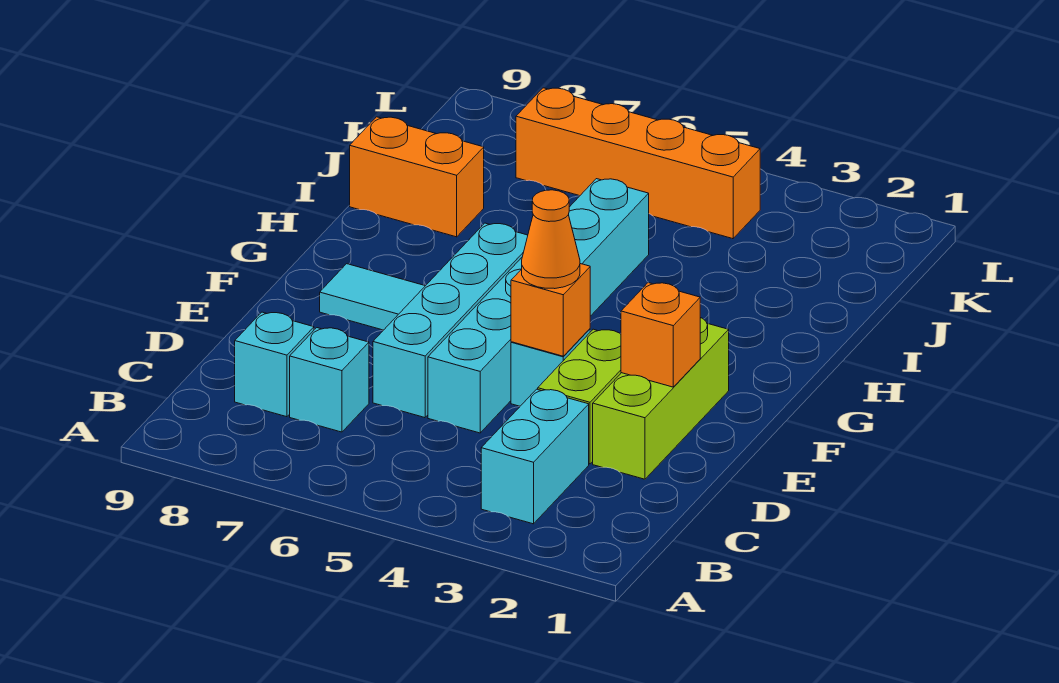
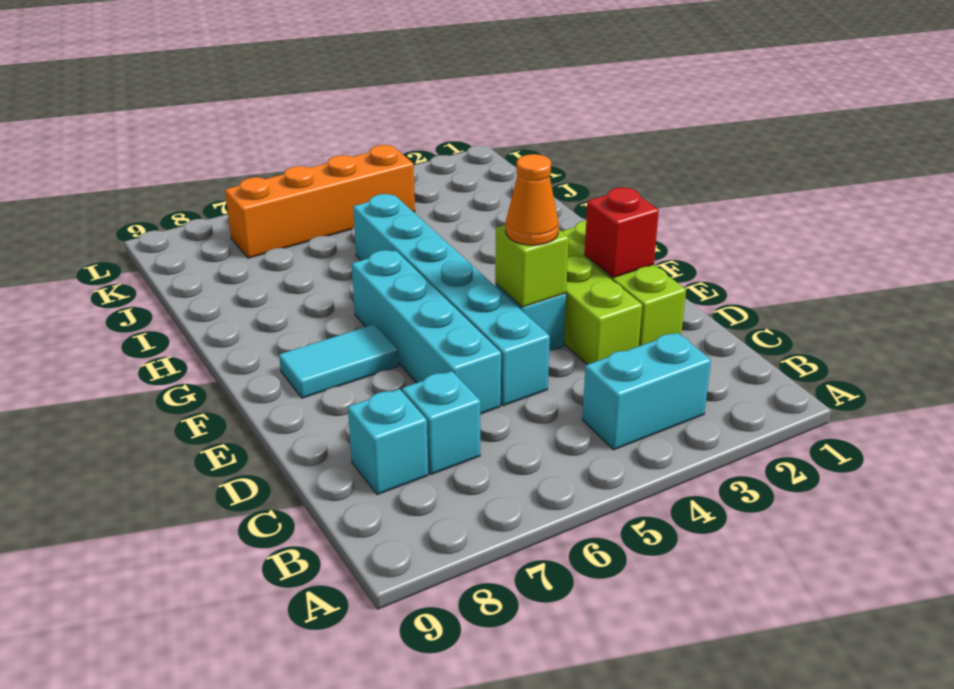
cyan 1x2 brick [481,389,589,524] -> cyan 1x2 brick turned to [582,333,711,450]
orange 1x1 brick [621,283,700,387] -> red 1x1 brick [584,188,659,278]
orange 1x1 brick [511,264,590,356] -> lime 1x1 brick [495,225,569,307]
orange 1x2 brick [350,117,484,237] -> none

